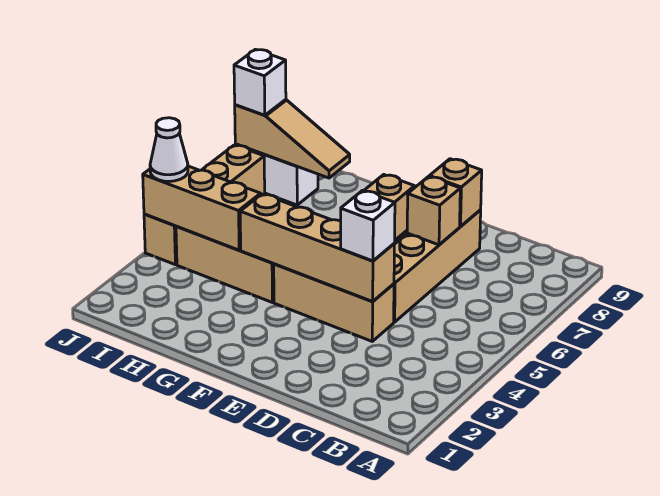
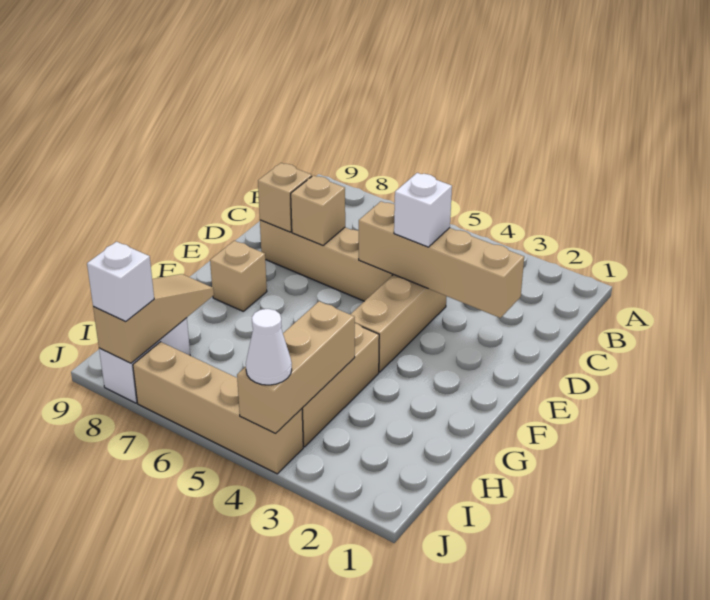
tan 1x4 brick [240,194,394,301] -> tan 1x4 brick turned to [359,201,524,318]

